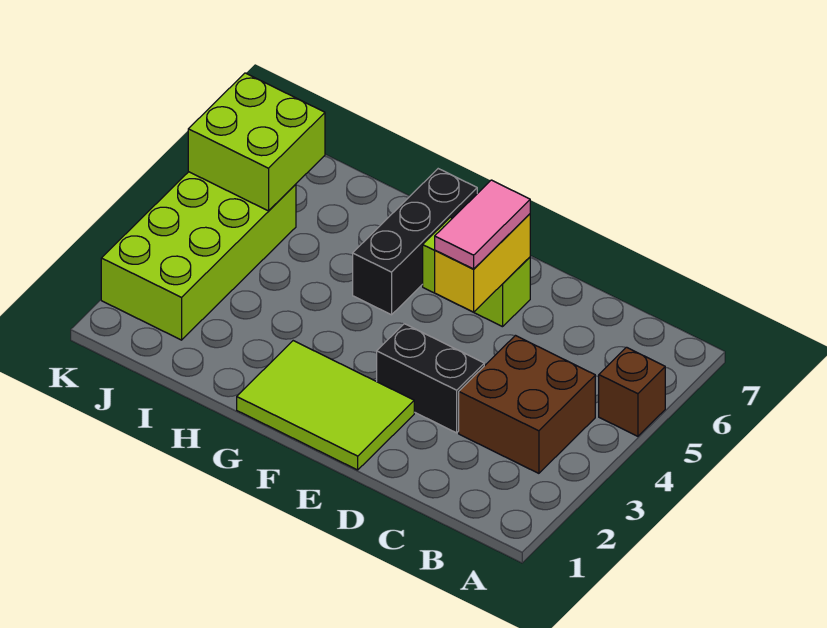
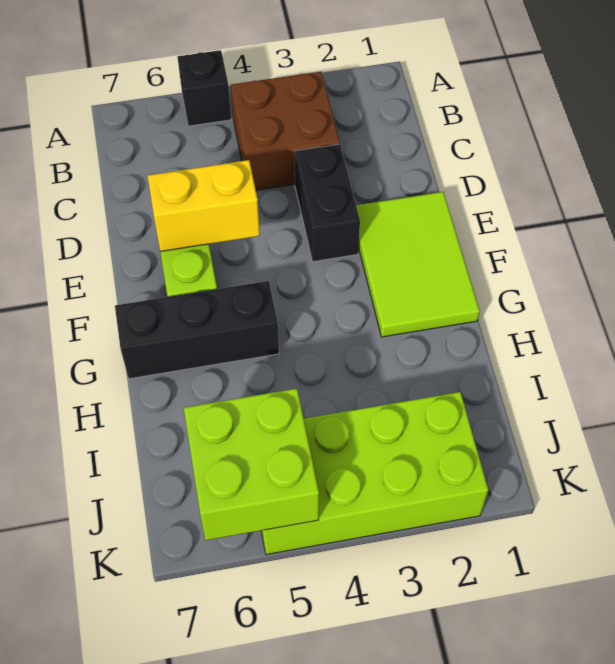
brown 1x1 brick [599,347,665,436] -> black 1x1 brick [177,50,231,126]
pink 1x2 tile [435,180,530,269] -> none

